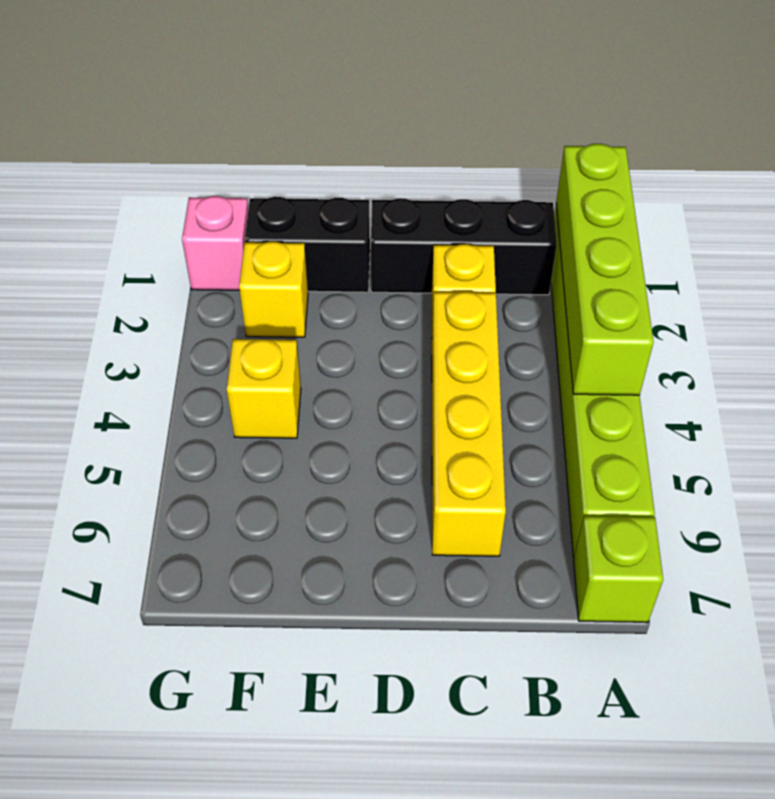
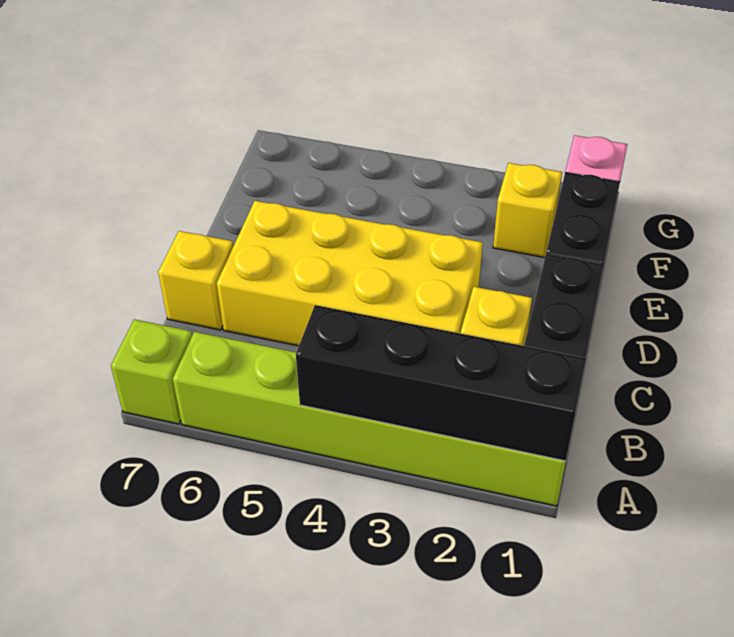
lime 1x4 brick [556,144,654,395] -> black 1x4 brick [296,305,586,461]
yellow 1x4 brick [432,292,506,556] -> yellow 2x4 brick [217,201,483,346]
yellow 1x1 brick [227,339,301,438] -> yellow 1x1 brick moved to [158,231,234,330]

